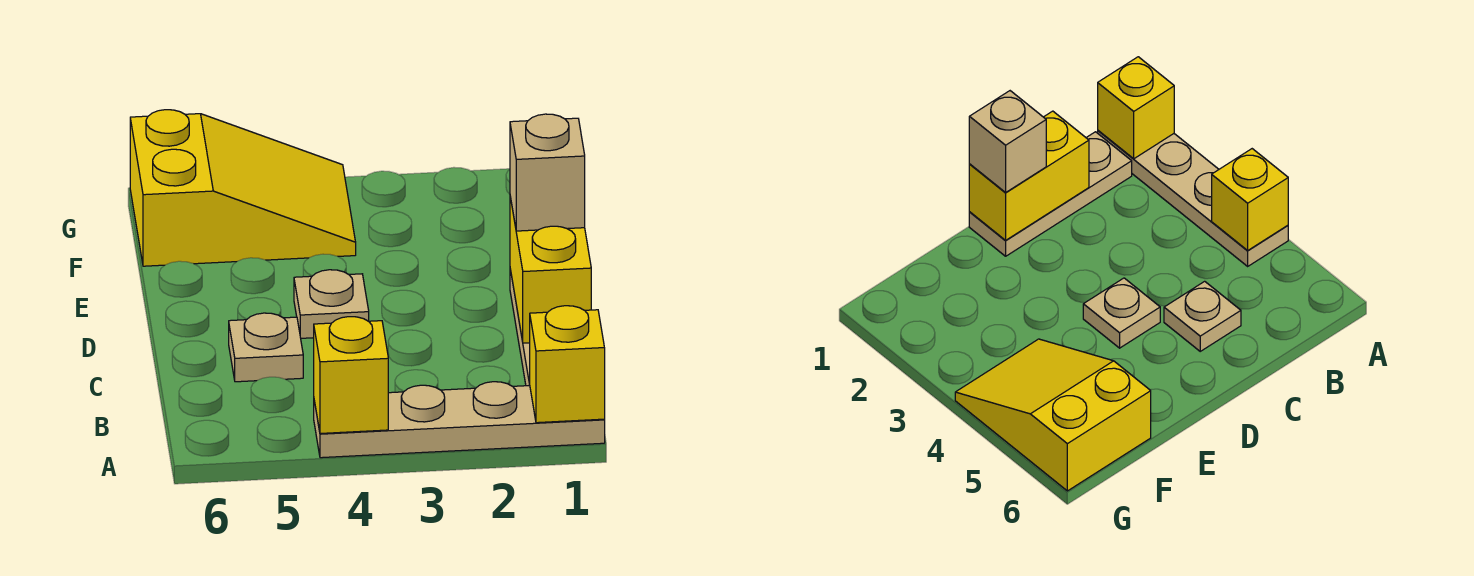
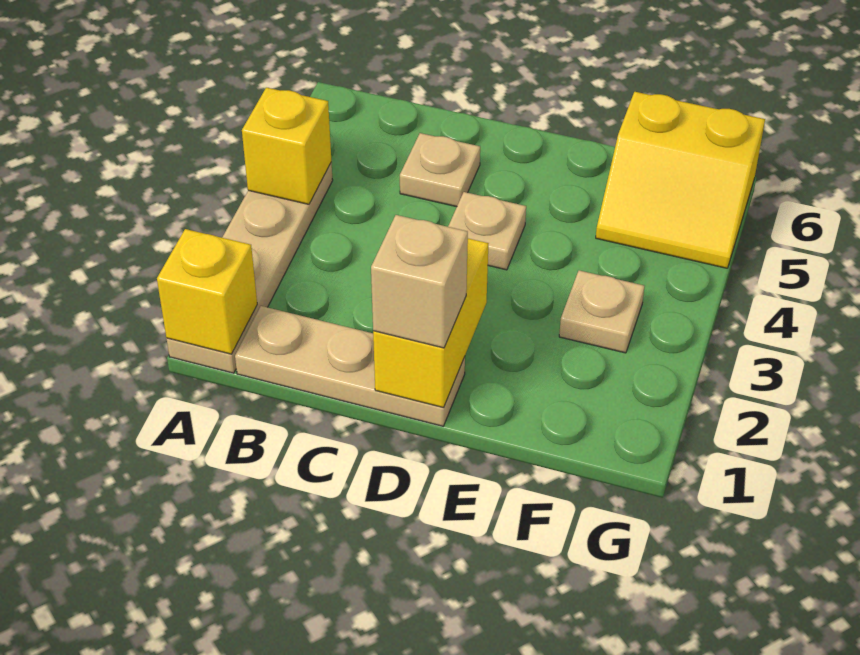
yellow 1x2 brick [510,197,591,343] -> yellow 1x2 brick turned to [373,238,489,408]
none -> tan 1x1 plate [559,270,645,353]
yellow 2x3 slope [130,110,356,266] -> yellow 2x2 slope [596,92,765,268]

